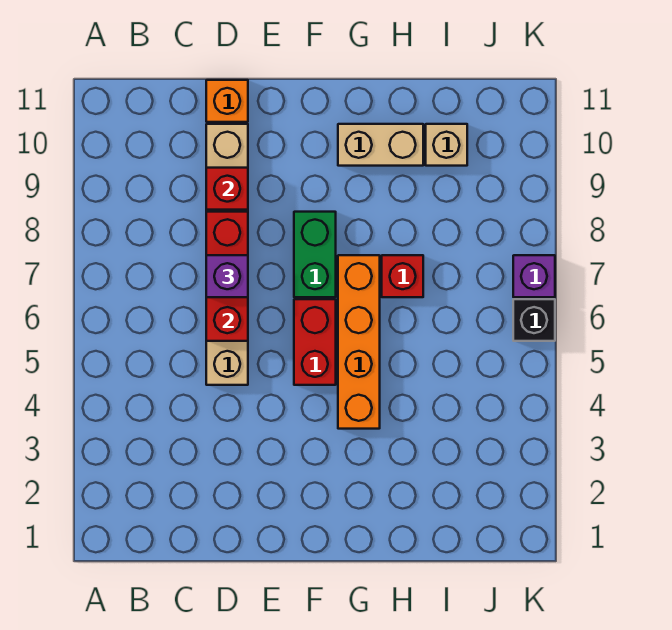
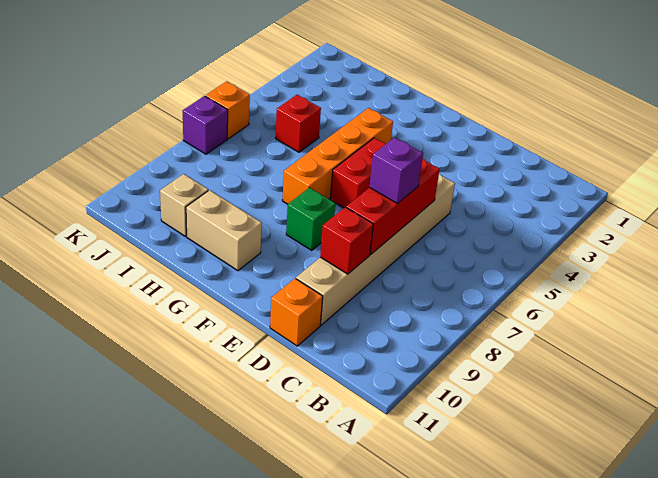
green 1x2 brick [294,212,336,297] -> green 1x1 brick [286,188,336,250]
red 1x1 brick [382,255,423,297] -> red 1x1 brick moved to [276,95,321,152]
black 1x1 brick [513,299,555,341] -> orange 1x1 brick [205,81,250,139]

